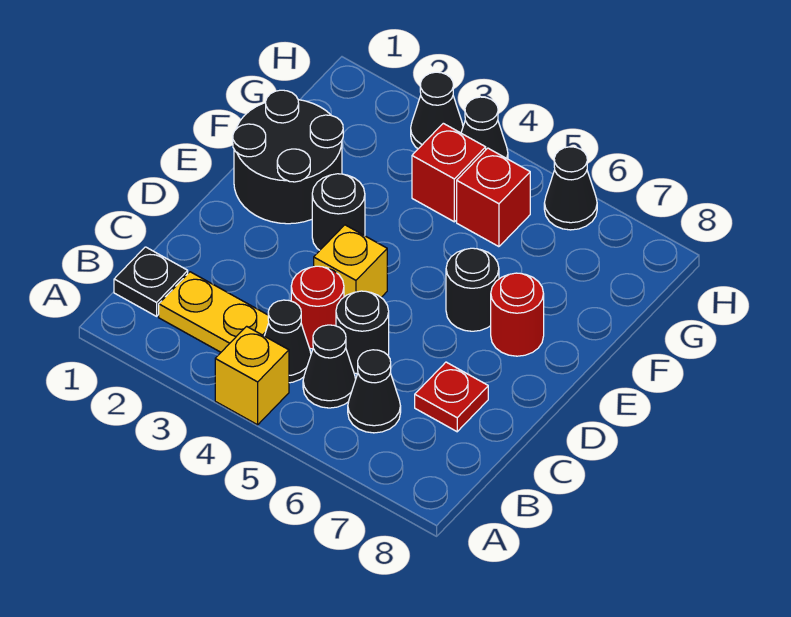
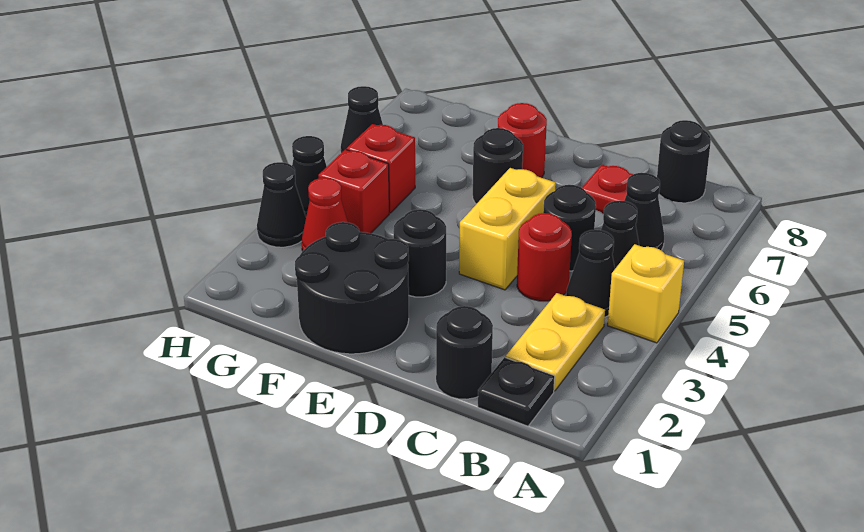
none -> black 1x1 round brick [657,120,711,203]
none -> black 1x1 round brick [436,306,493,399]
yellow 1x1 brick [314,225,387,297] -> yellow 1x2 brick [459,168,556,290]
none -> red 1x1 cone [302,178,348,251]

